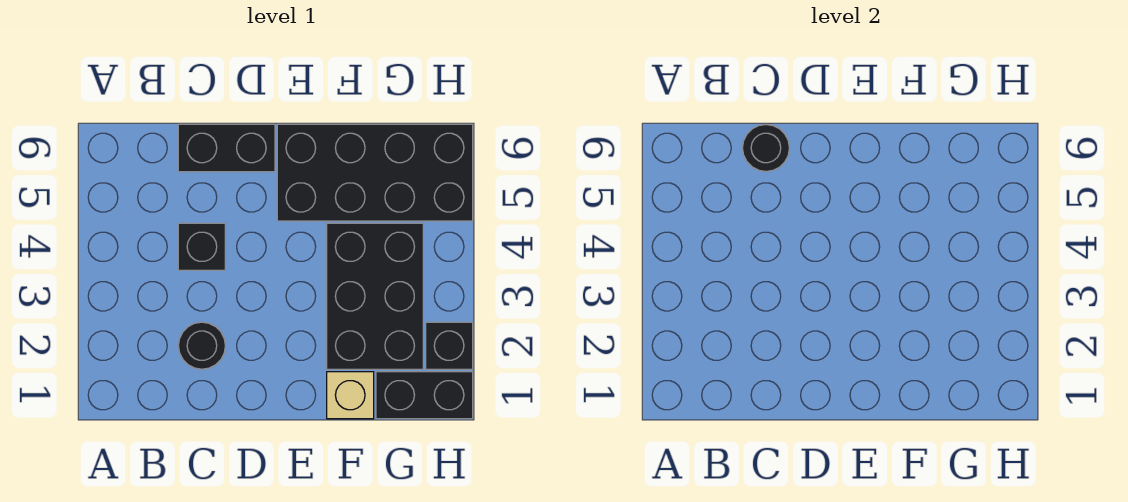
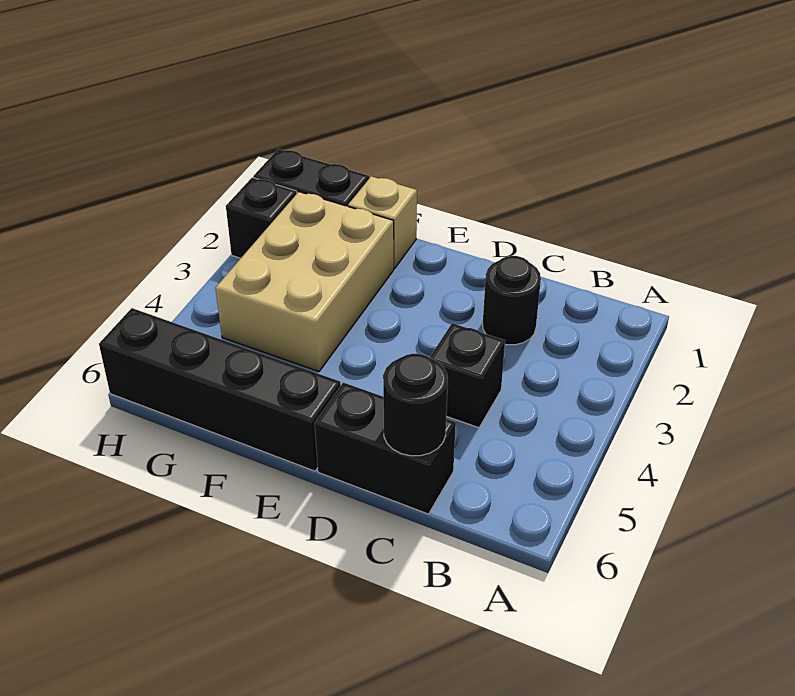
black 2x4 brick [277,124,473,221] -> black 1x4 brick [99,308,341,471]
black 2x3 brick [327,223,423,369] -> tan 2x3 brick [215,192,394,372]

